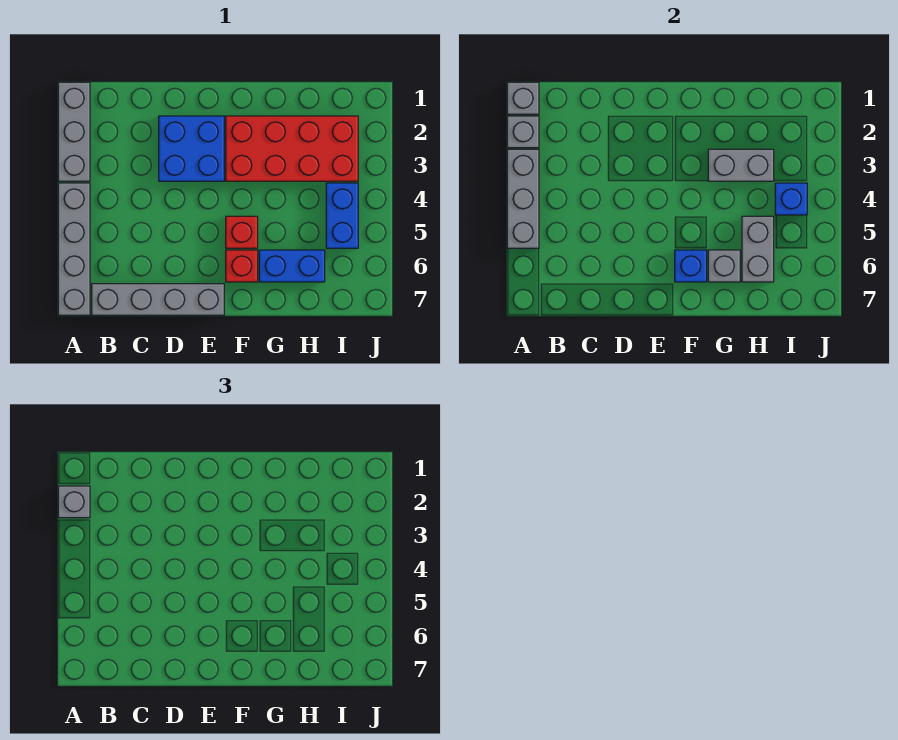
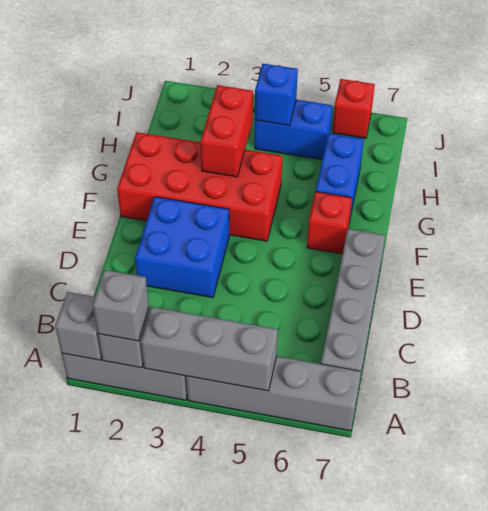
red 2x4 brick [226,116,358,181] -> red 2x4 brick turned to [117,132,282,241]
red 1x1 brick [226,216,258,248] -> red 1x1 brick moved to [332,79,375,138]
blue 1x1 brick [675,250,707,282] -> none
grey 1x2 brick [708,149,774,181] -> red 1x2 brick [200,85,253,177]
grey 1x1 brick [708,250,740,282] -> none
grey 1x2 brick [742,216,774,282] -> none

